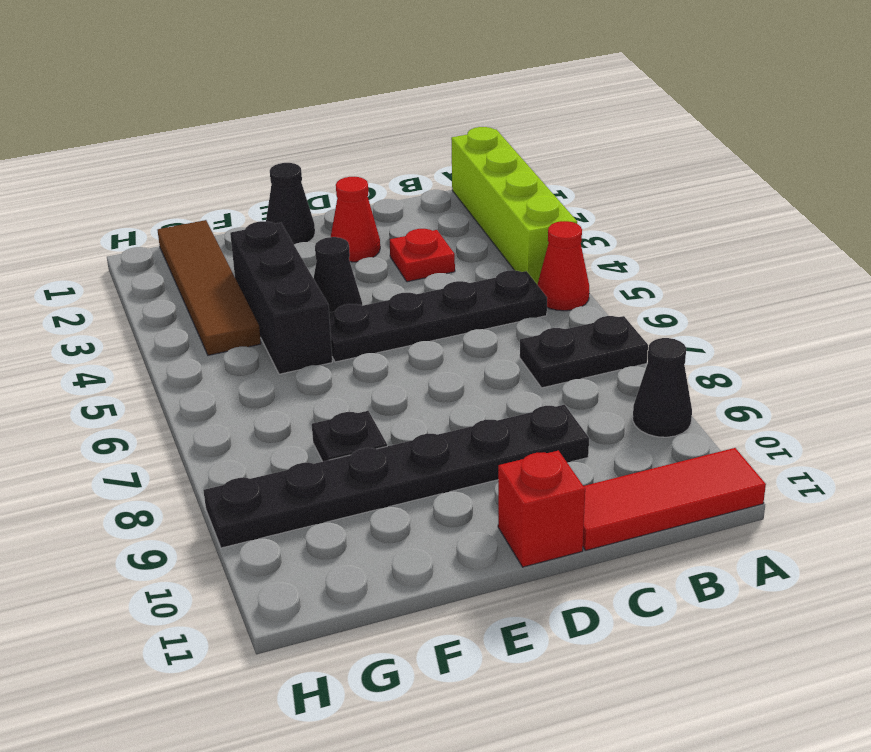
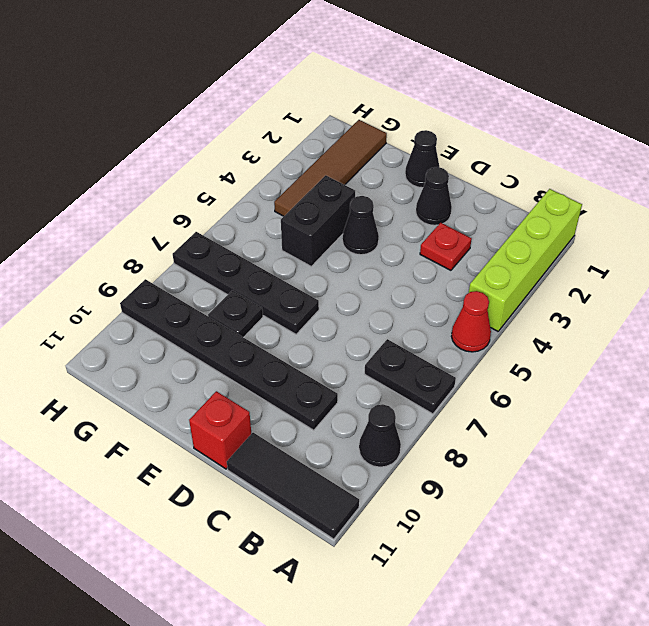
red 1x3 tile [583,448,766,550] -> black 1x3 tile [227,433,359,539]
black 1x4 plate [329,270,547,362] -> black 1x4 plate moved to [173,232,319,334]
red 1x1 cone [331,177,380,262] -> black 1x1 cone [416,167,452,225]
black 1x3 brick [230,221,332,374] -> black 1x2 brick [281,175,355,266]

